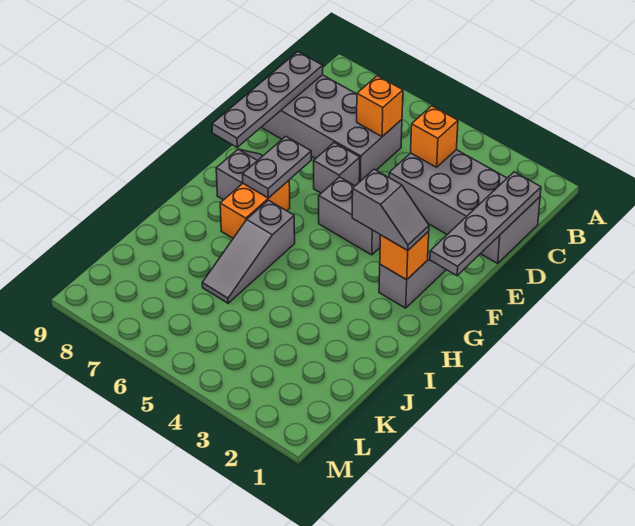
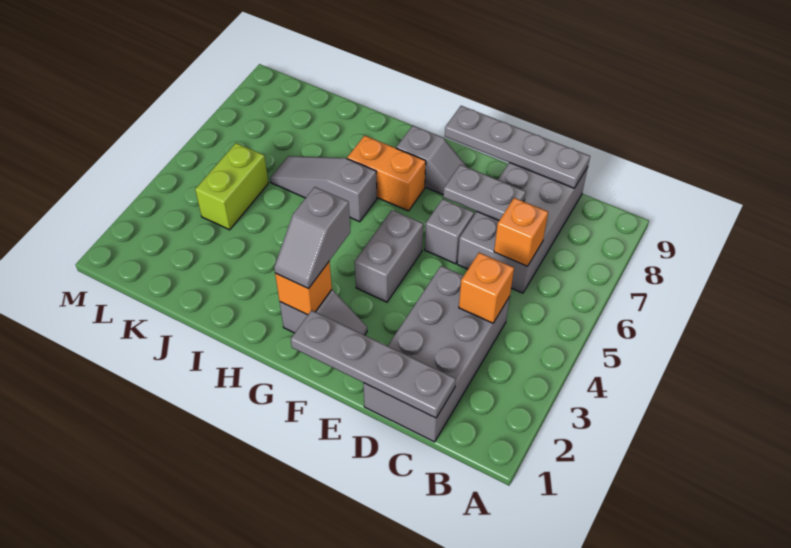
grey 1x2 plate [243,137,311,198] -> grey 1x2 plate moved to [443,165,526,220]
none -> lime 1x2 brick [195,143,268,230]

